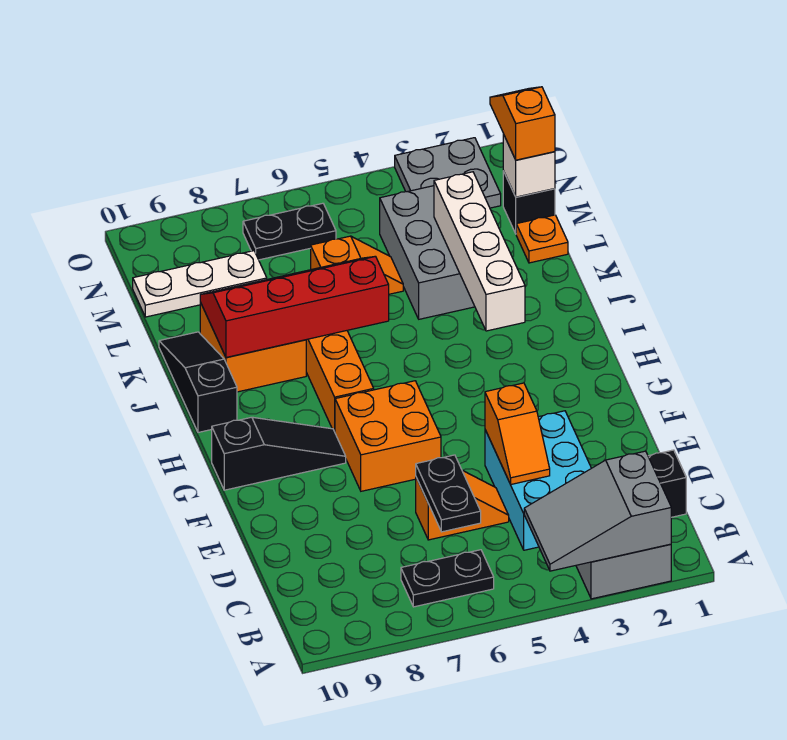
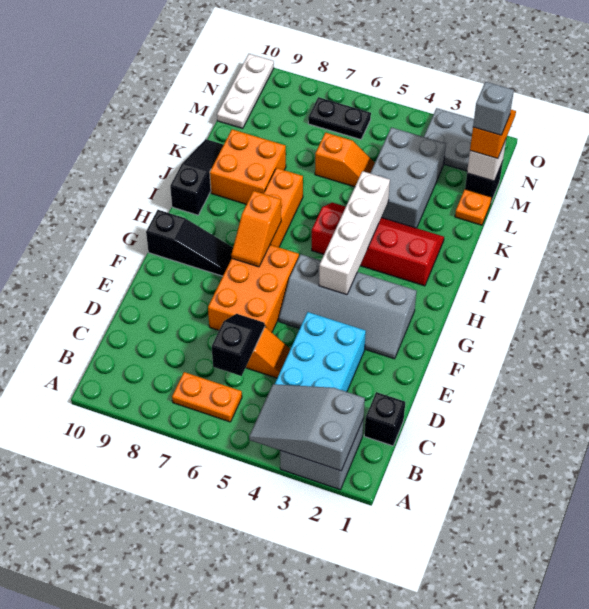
black 1x2 plate [401,550,494,607] -> orange 1x2 plate [172,372,242,422]
black 1x2 plate [416,455,481,532] -> black 1x2 slope [212,314,265,376]
orange 1x2 slope [485,383,550,484] -> orange 1x2 slope moved to [231,191,281,267]
none -> grey 2x4 slope [279,254,417,359]
orange 2x2 brick [335,381,441,491] -> orange 2x3 brick [208,245,299,332]
white 1x4 brick [434,172,525,331] -> white 1x4 brick moved to [319,171,390,295]
red 2x4 slope [200,256,389,358] -> red 2x4 slope moved to [312,203,444,286]
none -> grey 1x1 brick [473,82,514,135]
white 1x3 plate [133,251,267,317] -> white 1x3 plate turned to [217,54,274,129]

